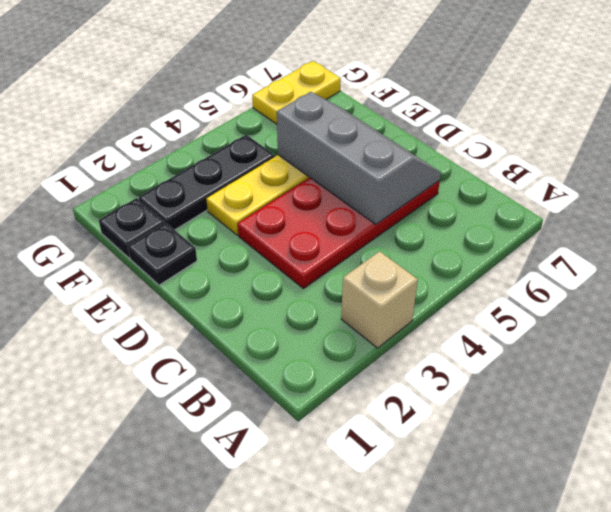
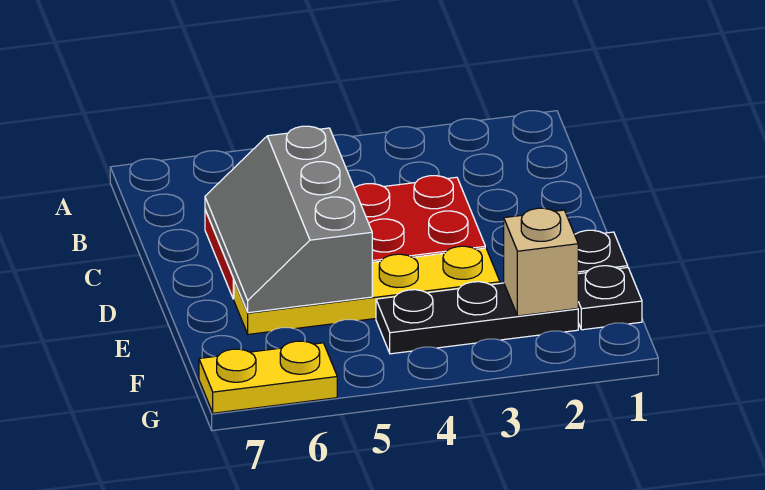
tan 1x1 brick [341,251,418,348] -> tan 1x1 brick moved to [504,208,578,316]

